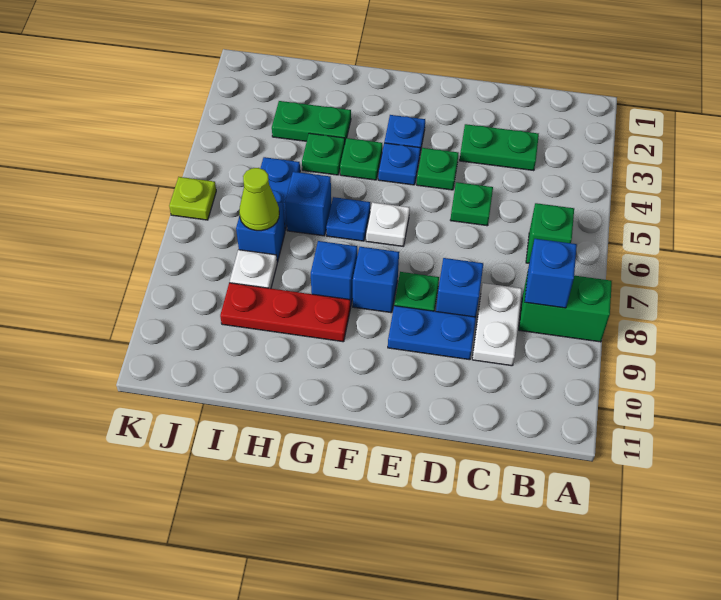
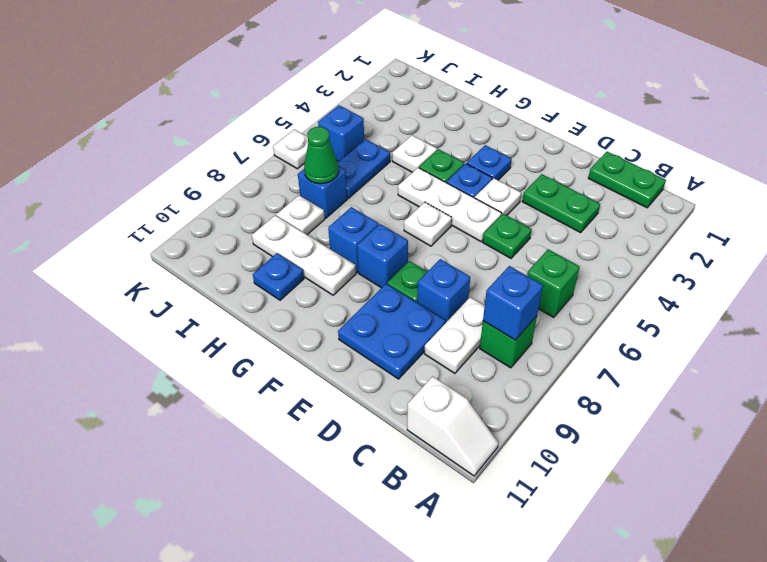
green 1x2 brick [519,272,612,342] -> green 1x1 brick [480,316,537,368]
none -> white 1x2 slope [407,376,498,476]
blue 1x2 plate [388,306,476,360] -> blue 2x2 plate [338,284,446,379]
green 1x1 plate [417,148,458,190] -> white 1x1 plate [475,178,521,215]
none -> white 1x3 plate [398,168,502,242]
blue 1x1 plate [326,197,370,241] -> blue 1x1 plate moved to [253,253,304,300]
red 1x3 plate [220,283,351,342] -> white 1x3 plate [252,215,356,295]
green 1x2 plate [272,101,351,142] -> green 1x2 plate moved to [588,152,666,208]
green 1x1 plate [302,133,345,175] -> white 1x1 plate [392,135,437,172]
blue 1x1 brick [285,172,331,236] -> blue 1x1 brick moved to [318,105,364,162]
lime 1x1 cone [239,168,279,231] -> green 1x1 cone [304,127,339,184]
lime 1x1 plate [169,177,216,220] -> white 1x1 plate [273,129,308,169]

